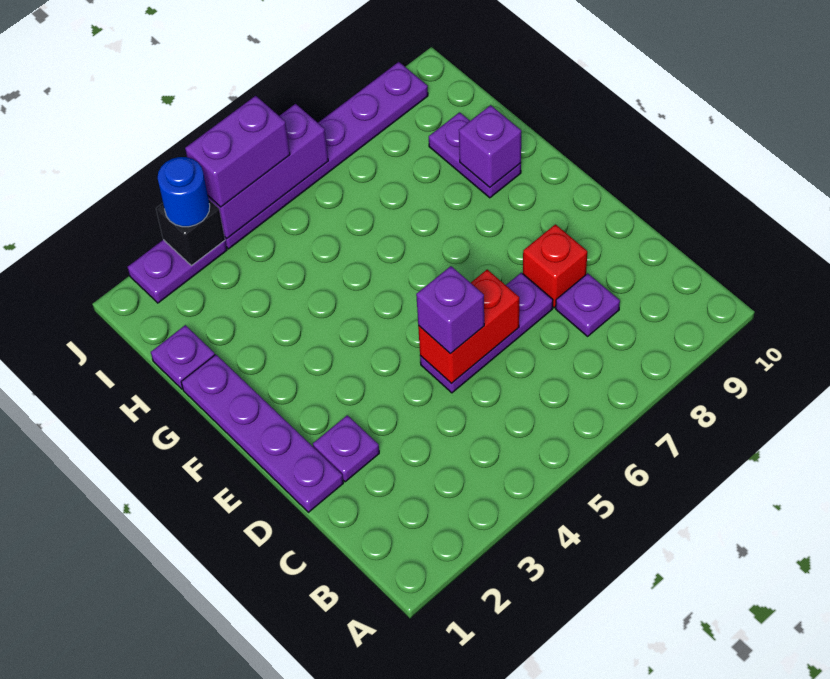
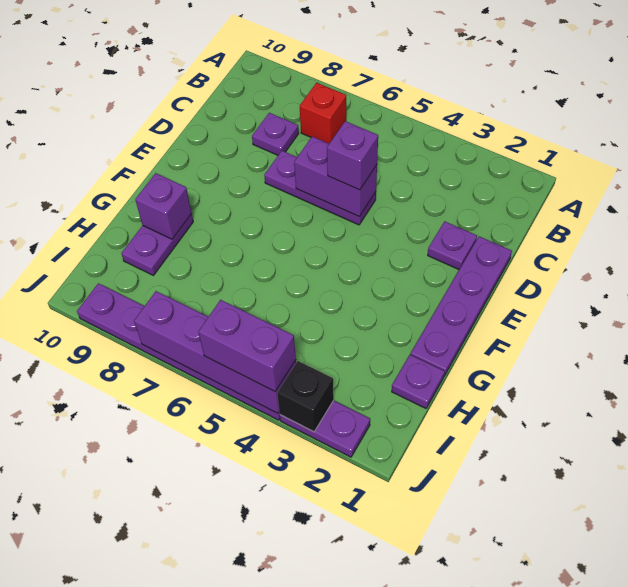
red 1x2 brick [418,270,519,383] -> purple 1x2 brick [294,137,377,216]
red 1x1 brick [523,224,587,308] -> red 1x1 brick moved to [300,83,346,143]
blue 1x1 round brick [158,157,210,227] -> none
purple 1x3 brick [208,104,328,239] -> purple 1x4 brick [134,291,296,413]

